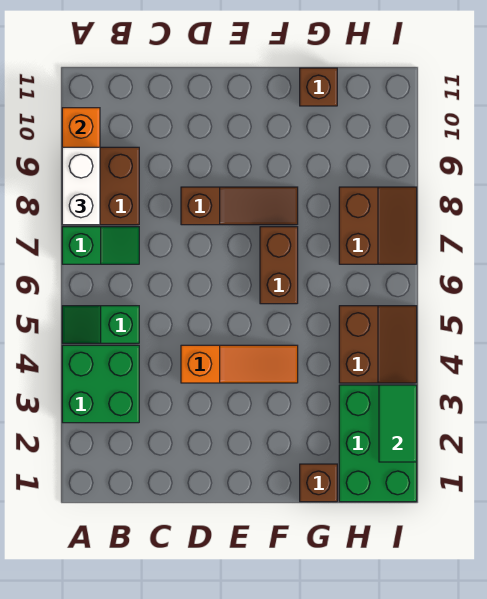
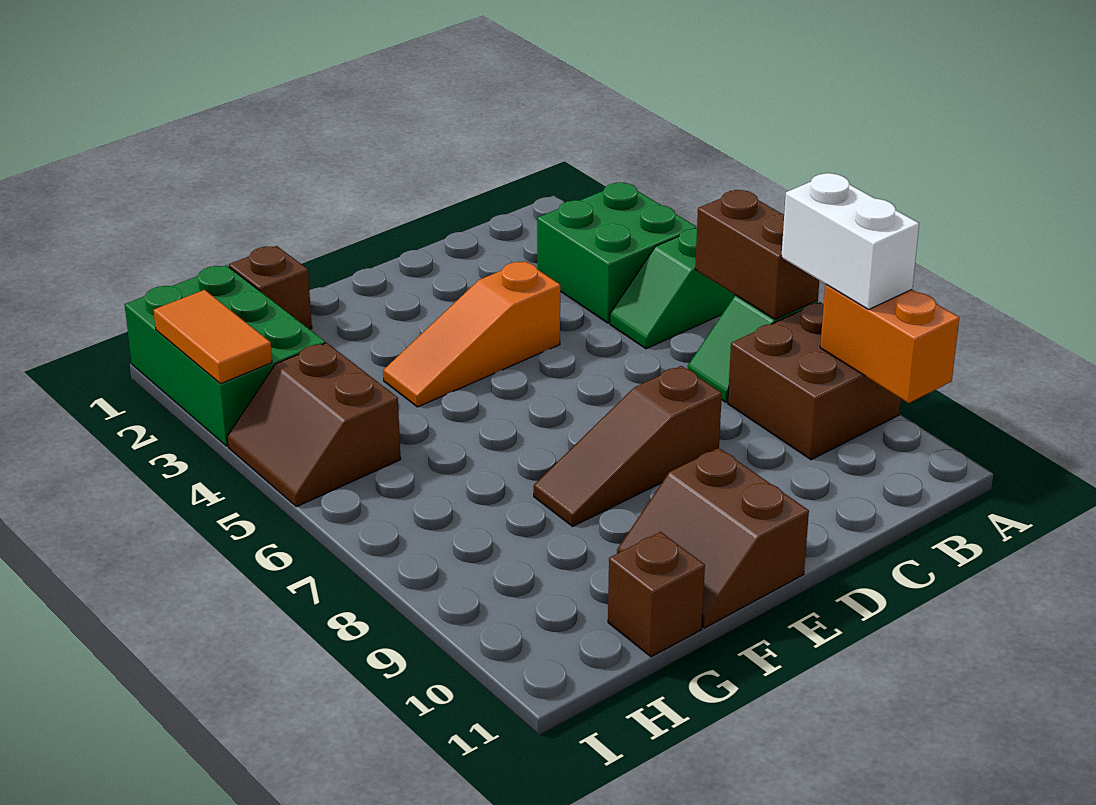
green 1x2 slope [62,306,139,343] -> green 1x2 slope turned to [610,229,733,349]
brown 1x2 brick [260,227,298,304] -> brown 1x2 brick moved to [695,190,819,319]
brown 2x2 slope [339,187,417,264] -> brown 2x2 slope moved to [617,448,809,628]
green 1x2 tile [379,385,417,462] -> orange 1x2 tile [154,290,272,384]

